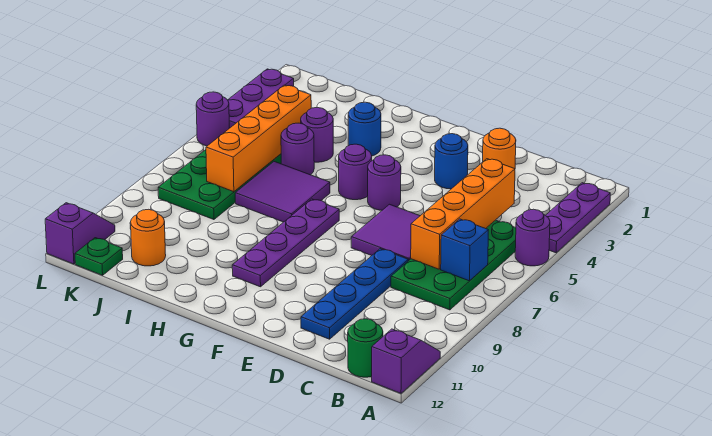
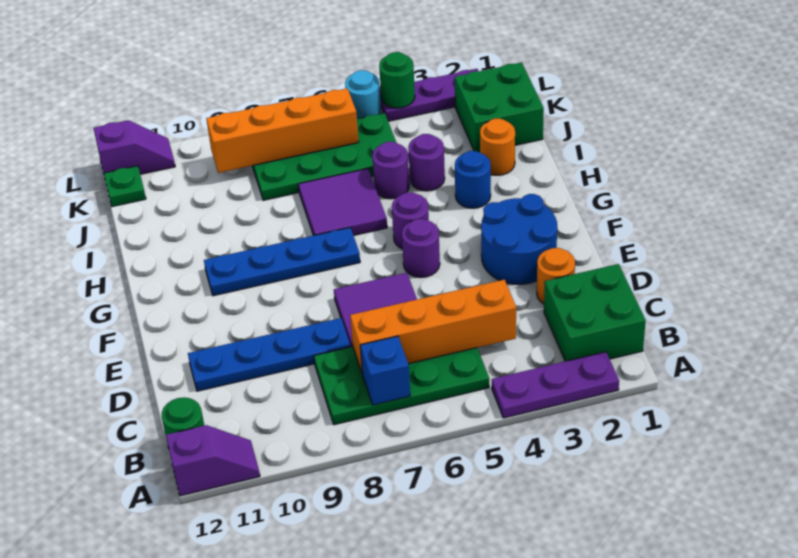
purple 1x1 round brick [515,209,550,266] -> none
none -> green 2x2 brick [544,264,646,361]
blue 1x1 round brick [435,134,468,189] -> blue 2x2 round brick [481,194,557,284]
purple 1x4 plate [232,199,339,287] -> blue 1x4 plate [204,228,360,296]
none -> green 2x2 brick [455,62,544,152]
orange 1x4 brick [206,85,311,192] -> orange 1x4 brick moved to [206,88,359,173]
orange 1x1 round brick [131,209,166,266] -> orange 1x1 round brick moved to [480,118,515,175]
none -> green 1x1 round brick [379,52,415,108]
purple 1x1 round brick [196,92,229,146] -> cyan 1x1 round brick [345,70,381,119]

